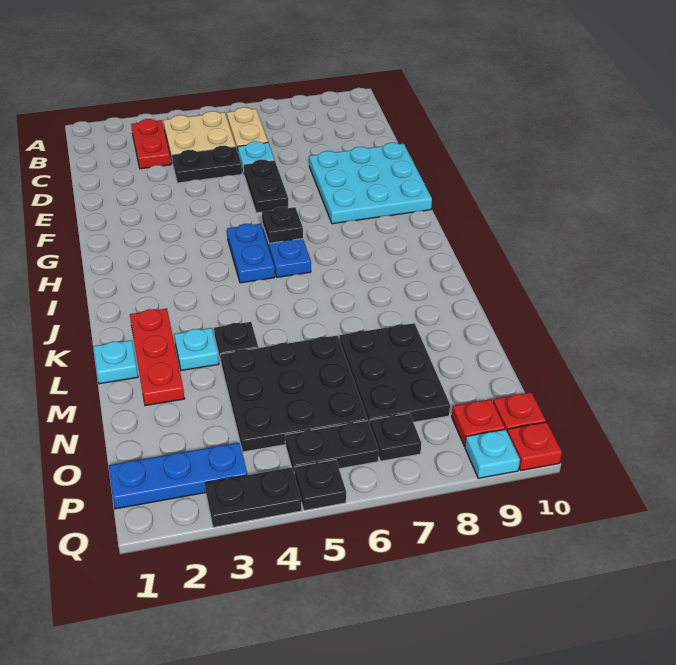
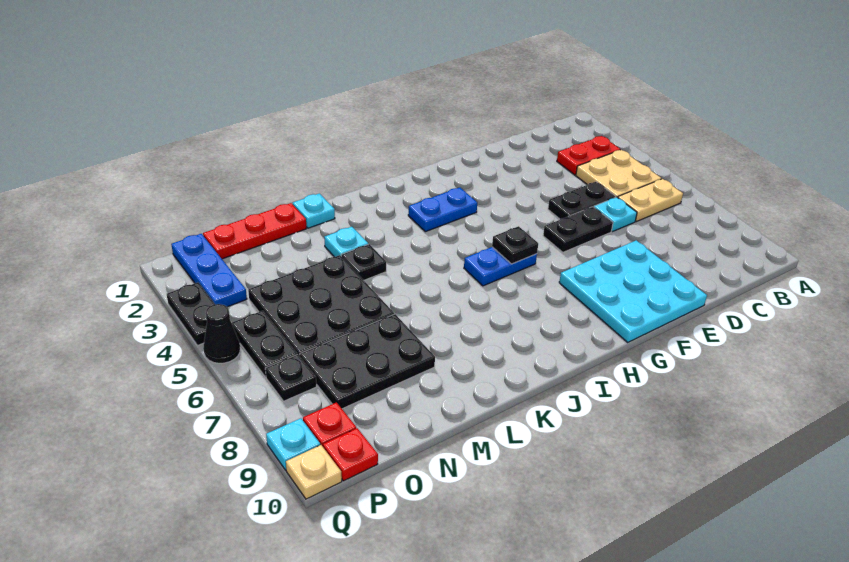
black 1x2 plate [172,146,242,183] -> black 1x2 plate turned to [548,182,616,219]
blue 1x2 plate [227,224,275,283] -> blue 1x2 plate moved to [408,188,477,232]
red 1x3 plate [130,309,185,406] -> red 1x3 plate moved to [203,203,306,259]
black 1x1 plate [294,460,346,511] -> black 1x1 cone [203,304,240,363]
red 1x1 plate [507,422,562,471] -> tan 1x1 plate [286,445,342,499]

